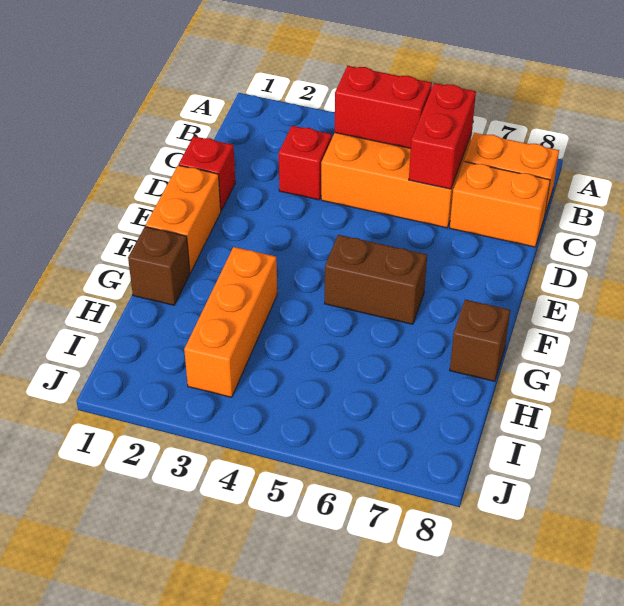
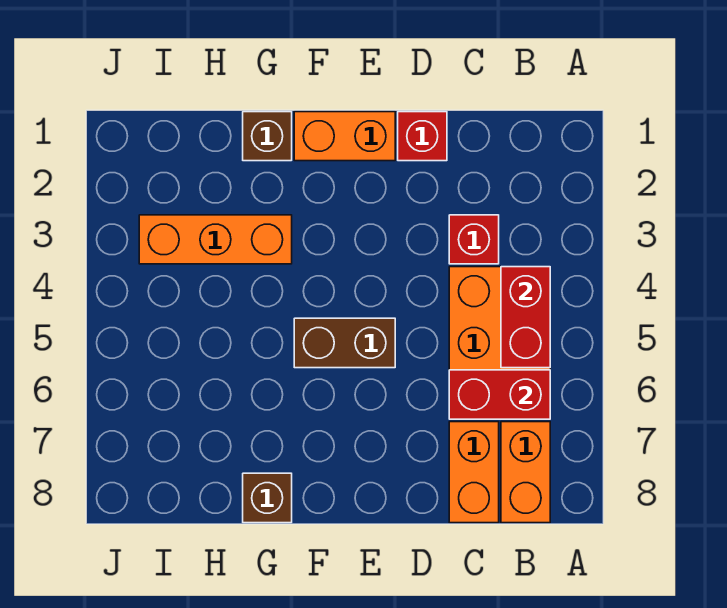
brown 1x2 brick [325,235,427,324] -> brown 1x2 brick turned to [294,318,395,368]

